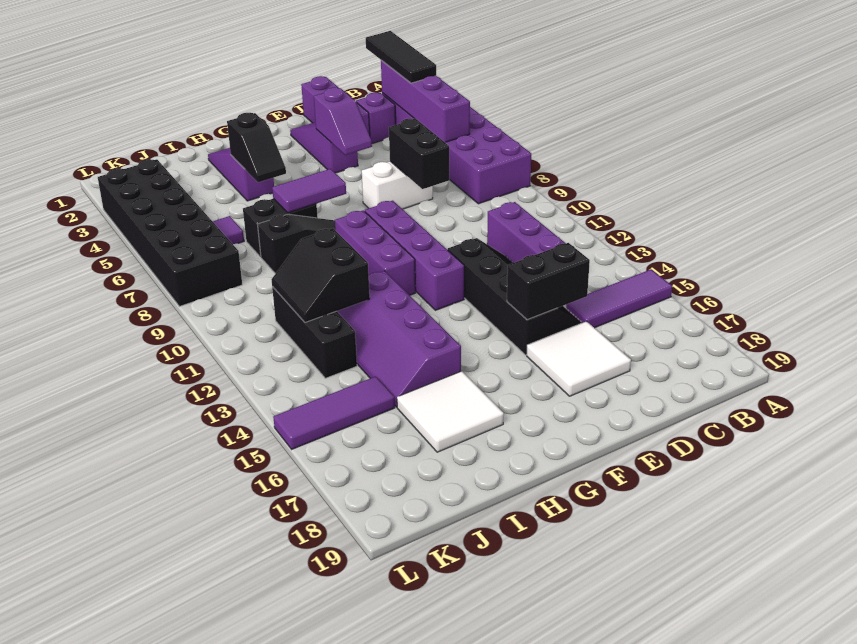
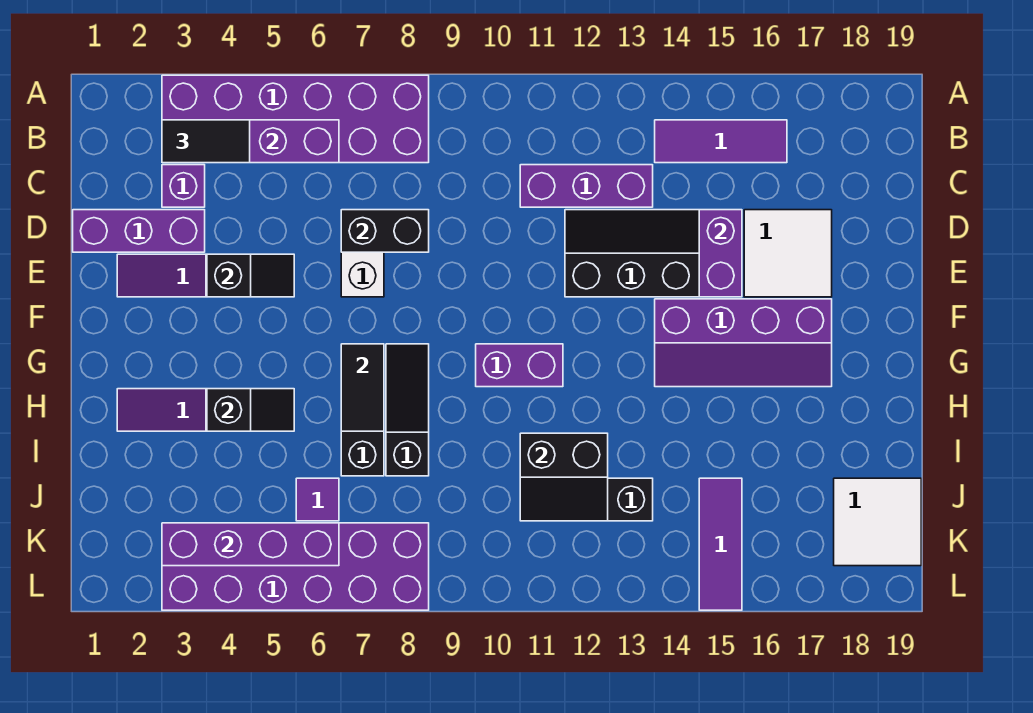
purple 1x3 tile [566,270,672,328] -> purple 1x3 tile turned to [655,120,787,163]
black 1x3 tile [366,31,436,83] -> black 1x2 tile [162,120,250,163]
black 1x2 brick [507,243,590,320] -> purple 1x2 brick [699,210,742,297]
purple 1x2 slope [314,88,372,155] -> black 1x2 slope [207,254,294,297]
purple 1x4 brick [365,201,464,310] -> purple 1x4 brick moved to [162,523,339,566]
purple 1x2 tile [272,169,346,213] -> black 1x2 tile [341,344,384,431]
purple 1x3 brick [335,210,416,295] -> purple 1x2 brick [476,344,563,387]
purple 2x4 slope [337,271,461,407] -> purple 2x4 slope moved to [655,299,832,387]
white 2x2 tile [397,371,504,452] -> white 2x2 tile moved to [834,478,921,566]
black 2x6 brick [98,159,242,307] -> purple 2x6 brick [162,523,429,610]

